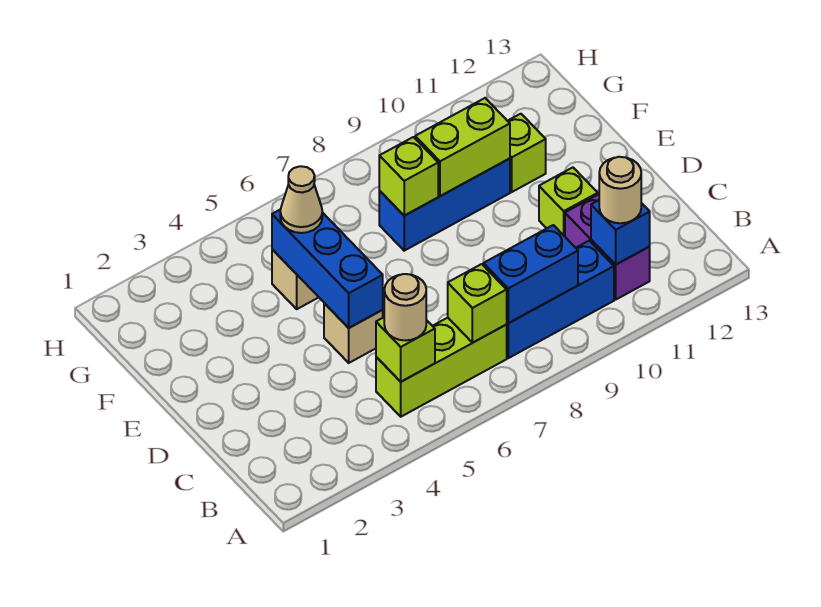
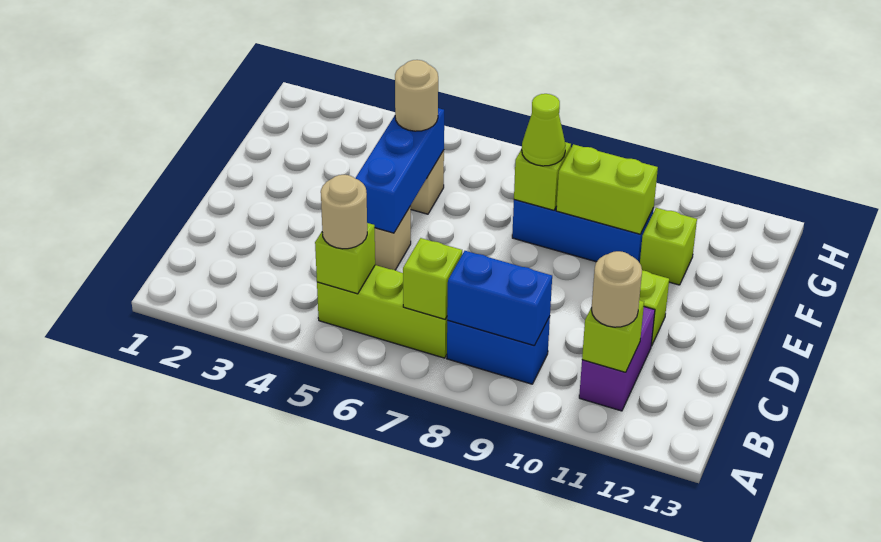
blue 1x3 brick [506,241,614,358] -> blue 1x2 brick [447,316,550,384]
blue 1x1 brick [591,200,650,265] -> lime 1x1 brick [582,300,644,372]
tan 1x1 cone [280,166,322,233] -> tan 1x1 round brick [395,60,438,131]
none -> lime 1x1 cone [522,94,566,166]

